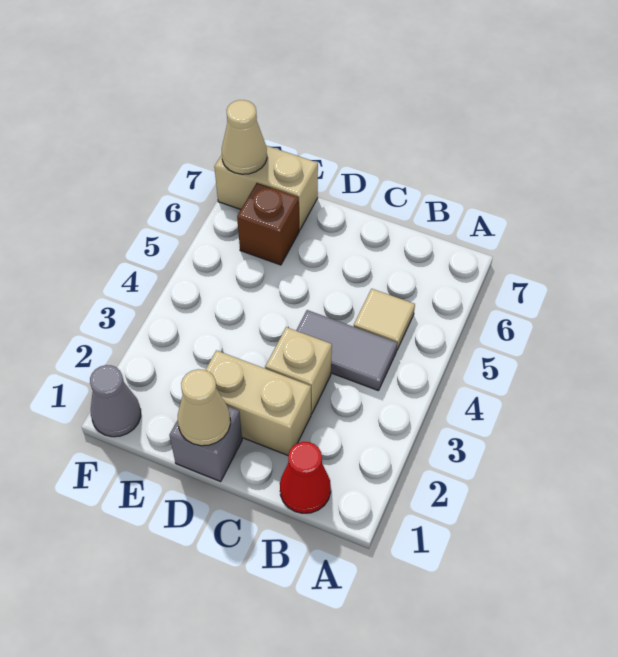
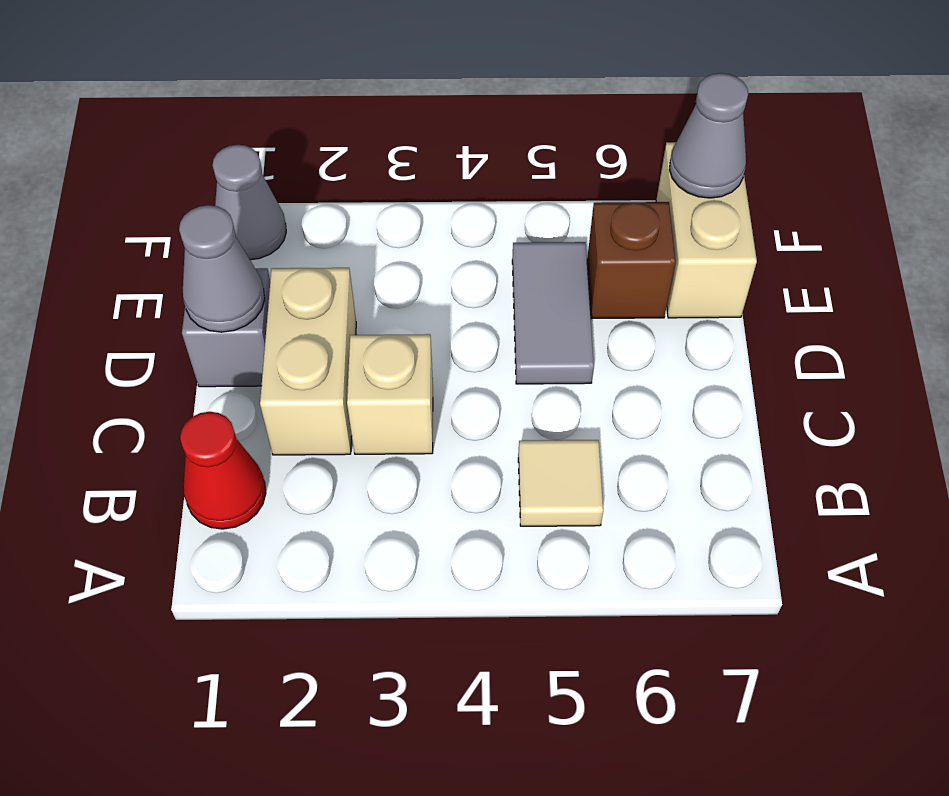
grey 1x2 tile [296,310,397,391] -> grey 1x2 tile moved to [512,242,594,384]
tan 1x1 cone [178,369,230,446] -> grey 1x1 cone [179,205,265,332]
tan 1x1 cone [222,100,267,174] -> grey 1x1 cone [669,73,748,198]

